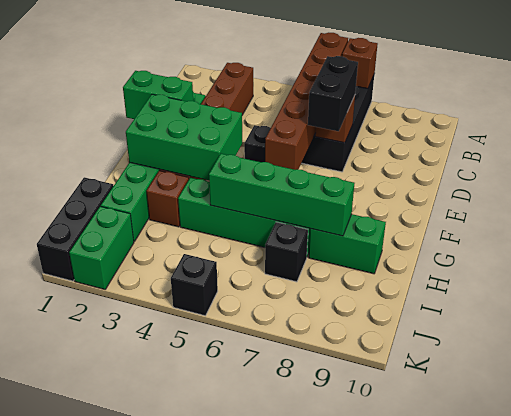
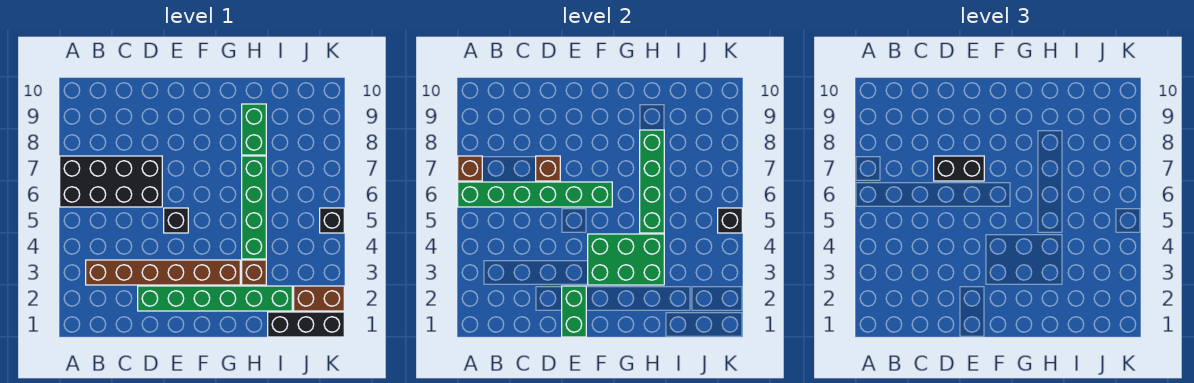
brown 1x6 brick [265,33,348,170] -> green 1x6 brick [458,182,612,207]
green 2x3 brick [126,94,242,180] -> green 2x3 brick turned to [588,234,664,285]
black 1x1 brick [265,222,308,282] -> black 1x1 brick moved to [718,208,742,233]
green 1x2 brick [69,206,134,289] -> brown 1x2 brick [294,286,344,311]

